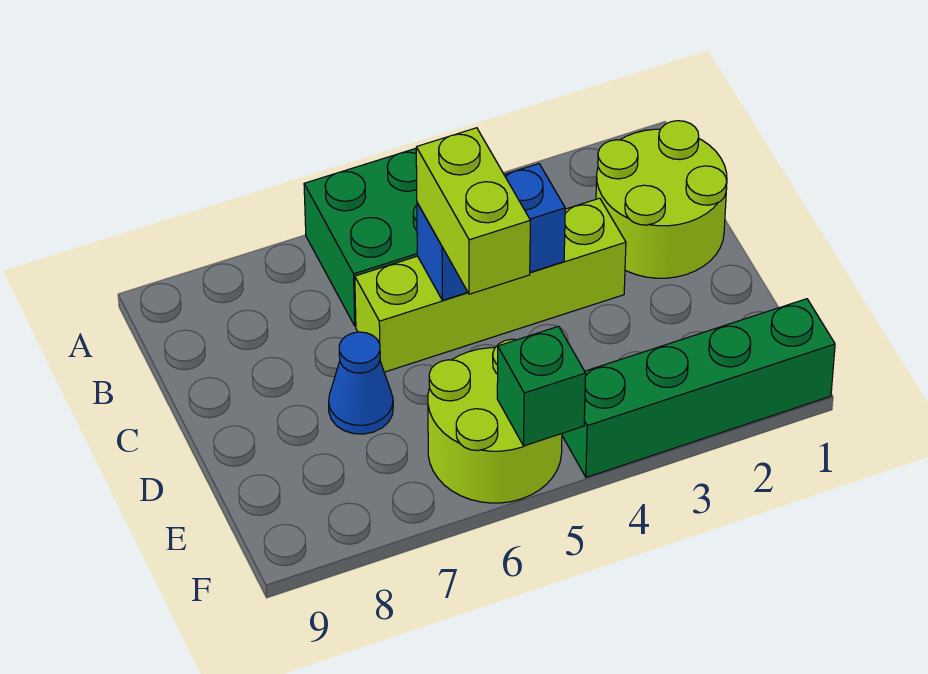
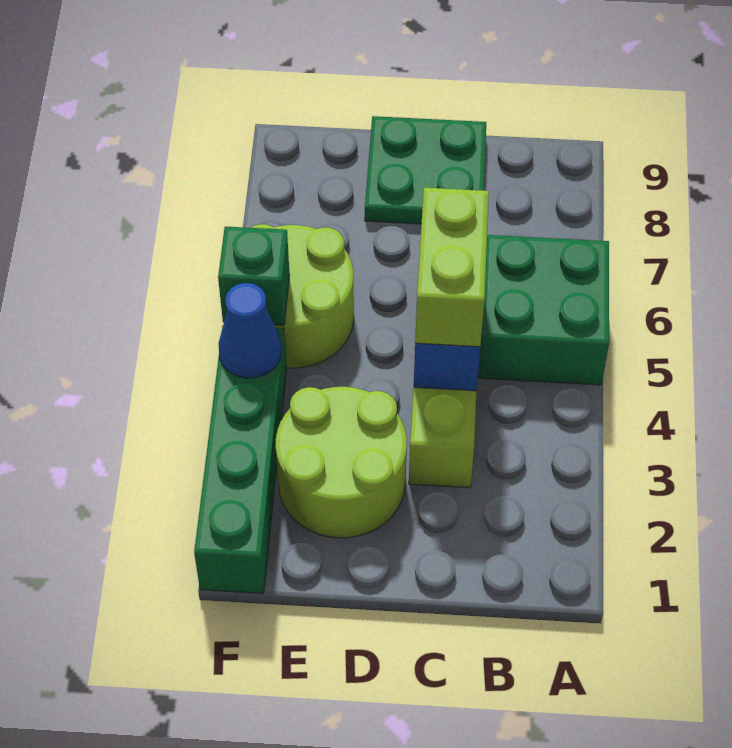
lime 2x2 round brick [596,121,727,278] -> lime 2x2 round brick moved to [276,387,407,538]
lime 1x2 brick [416,128,530,294] -> lime 1x2 brick turned to [415,188,489,347]
none -> green 2x2 plate [365,116,486,224]
blue 1x1 cone [329,332,393,434] -> blue 1x1 cone moved to [219,283,281,378]

